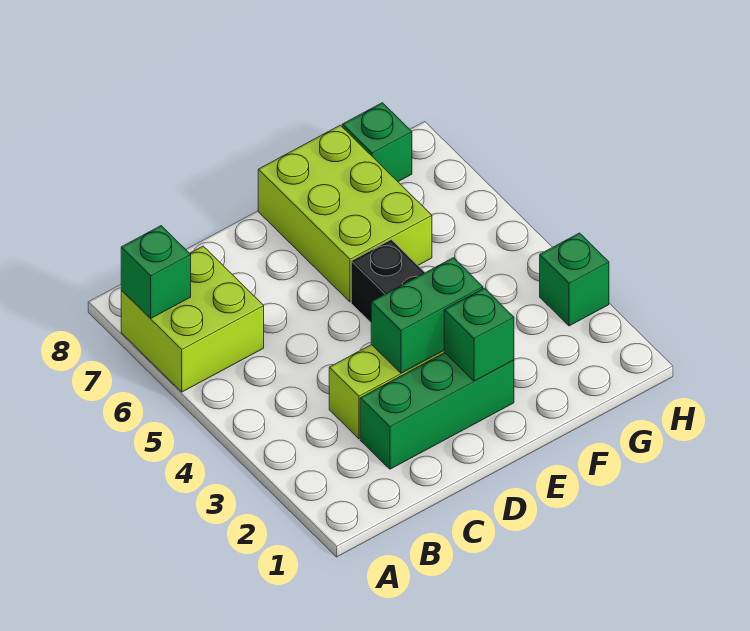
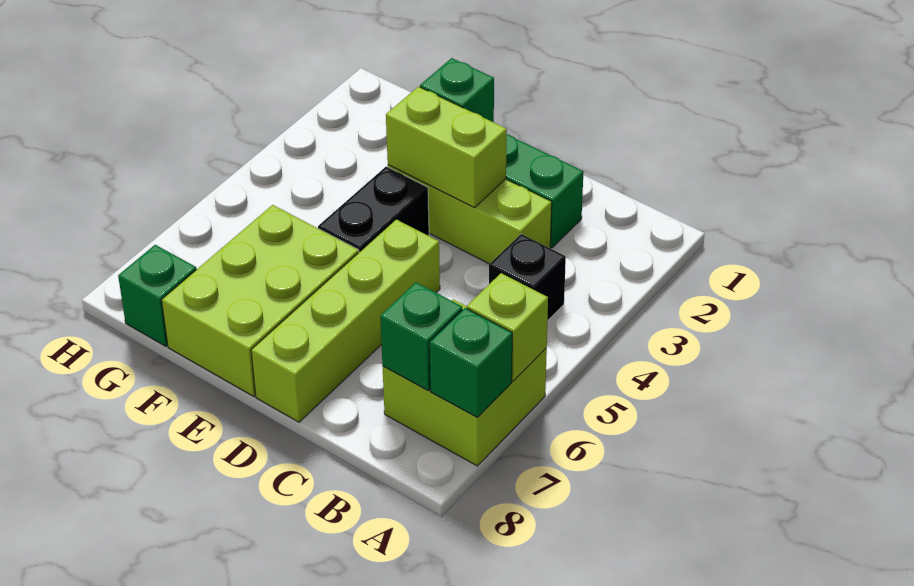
none -> lime 1x1 brick [467,273,548,381]
none -> black 1x1 brick [489,234,566,321]
green 1x2 brick [371,258,483,373] -> lime 1x2 brick [386,87,507,208]
none -> lime 1x4 brick [251,219,440,422]
green 1x1 brick [540,233,609,326] -> green 1x1 brick moved to [380,282,462,390]

